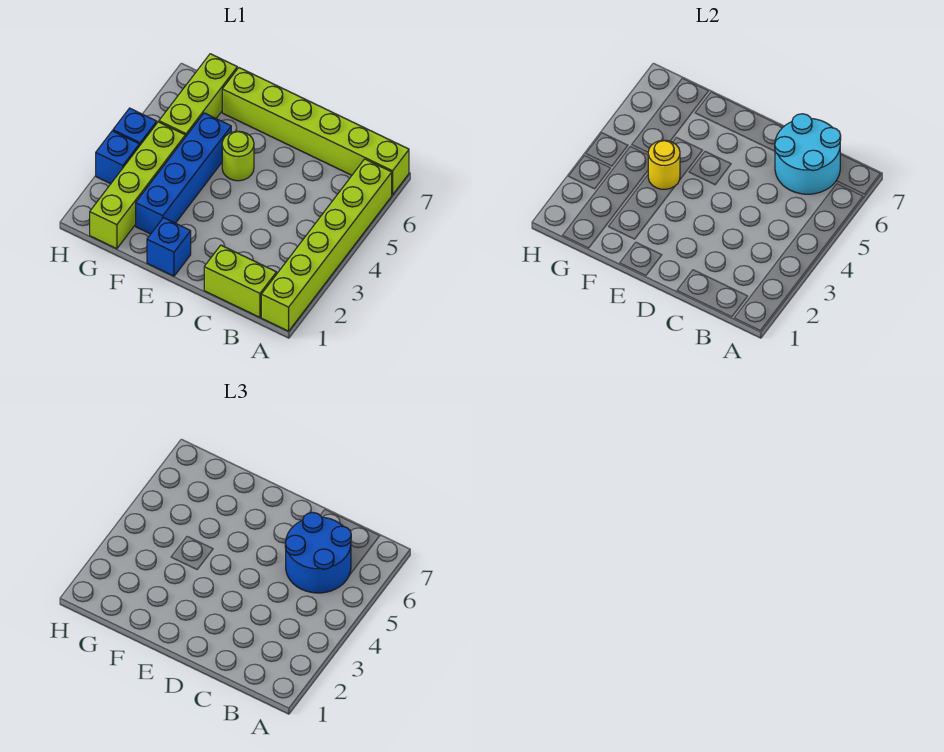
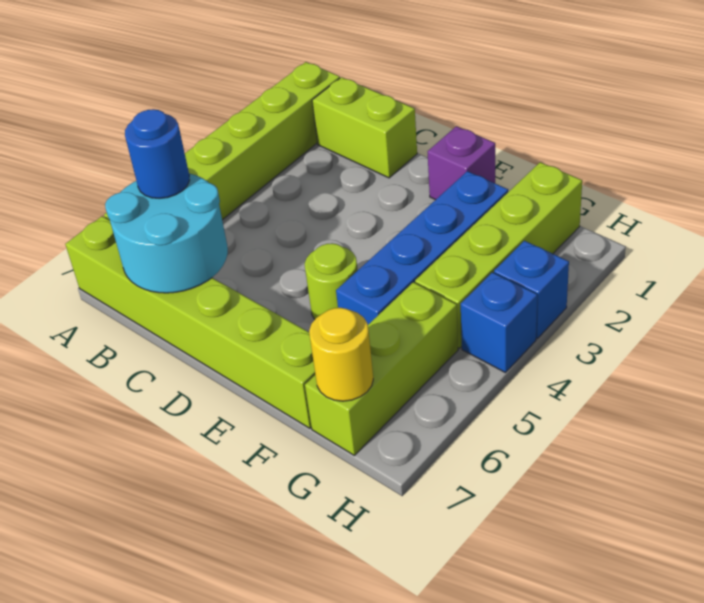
blue 2x2 round brick [285,513,351,593] -> blue 1x1 round brick [125,109,190,199]
blue 1x1 brick [147,218,191,276] -> purple 1x1 brick [427,126,495,200]
yellow 1x1 round brick [648,140,680,189] -> yellow 1x1 round brick moved to [309,308,373,401]

